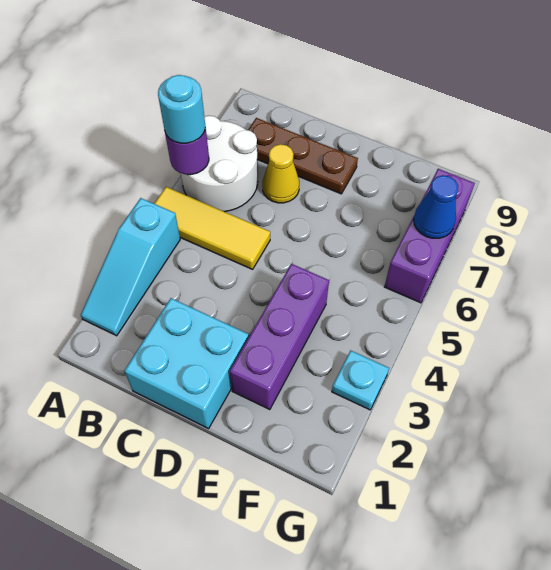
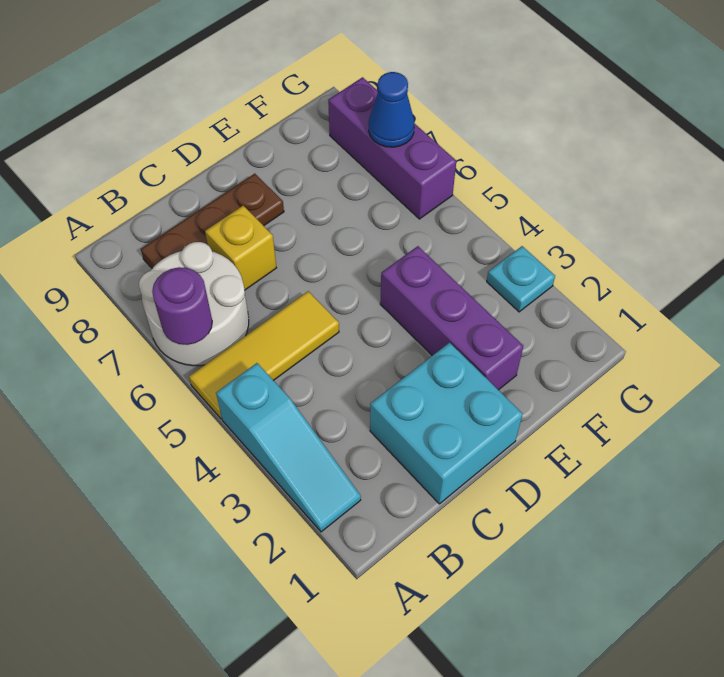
cyan 1x1 round brick [158,75,205,143] -> none
yellow 1x1 cone [262,144,299,203] -> yellow 1x1 brick [205,206,276,290]

